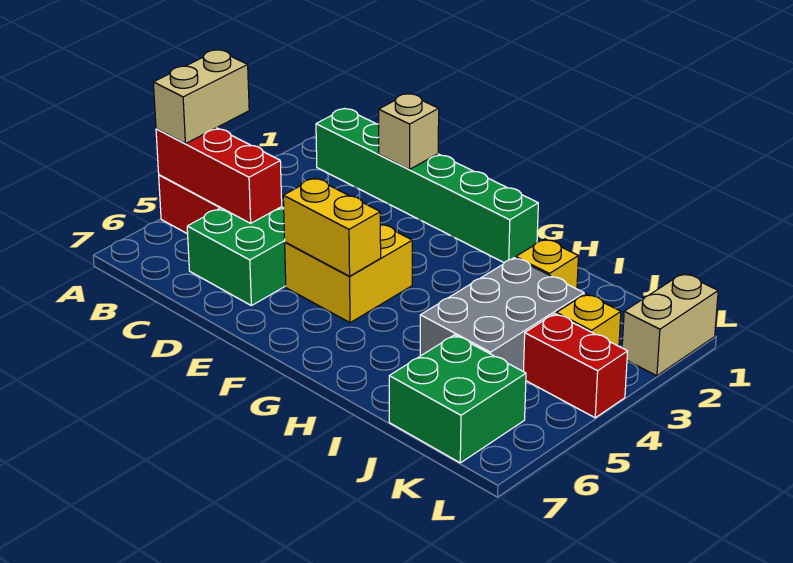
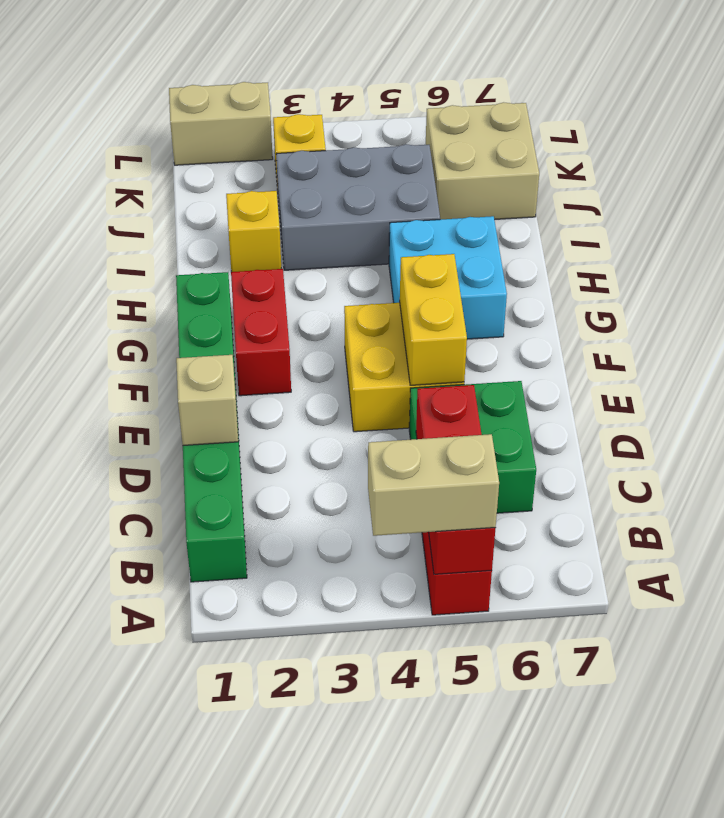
none -> cyan 2x2 brick [389,216,507,339]
green 2x2 brick [389,335,526,463] -> tan 2x2 brick [426,102,539,220]
red 1x2 brick [523,314,628,418] -> red 1x2 brick moved to [231,269,291,396]

